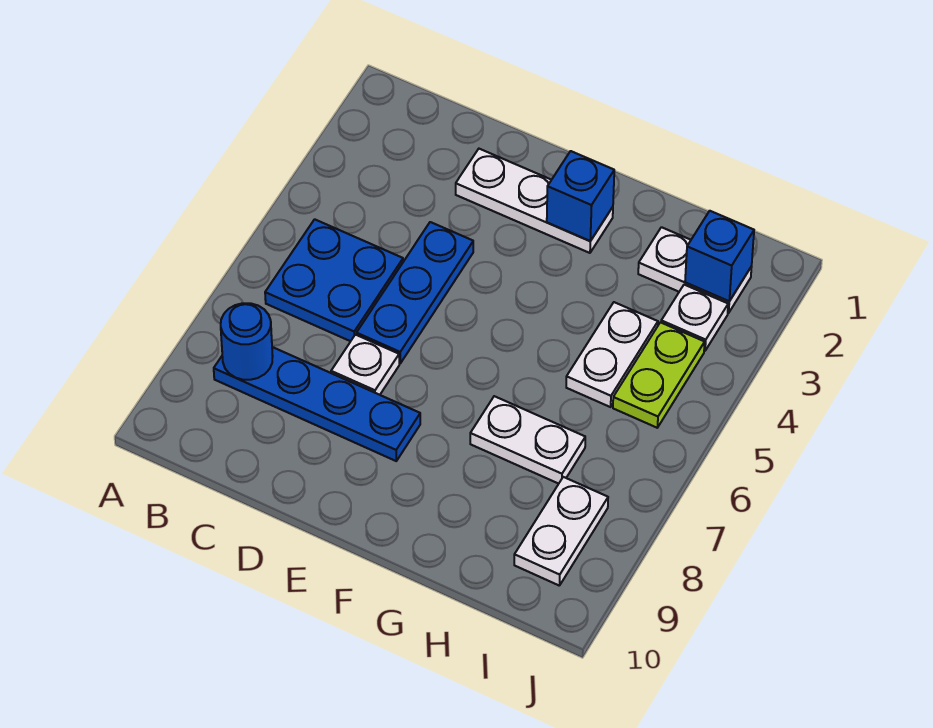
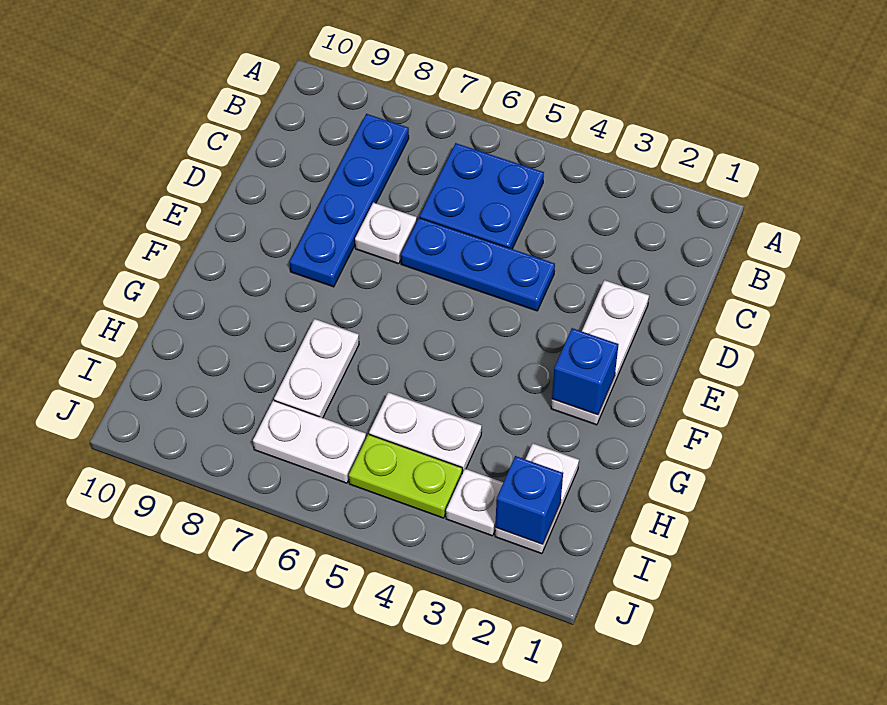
blue 1x1 round brick [221,303,273,380] -> none
white 1x2 plate [514,477,608,586] -> white 1x2 plate moved to [253,400,366,483]

